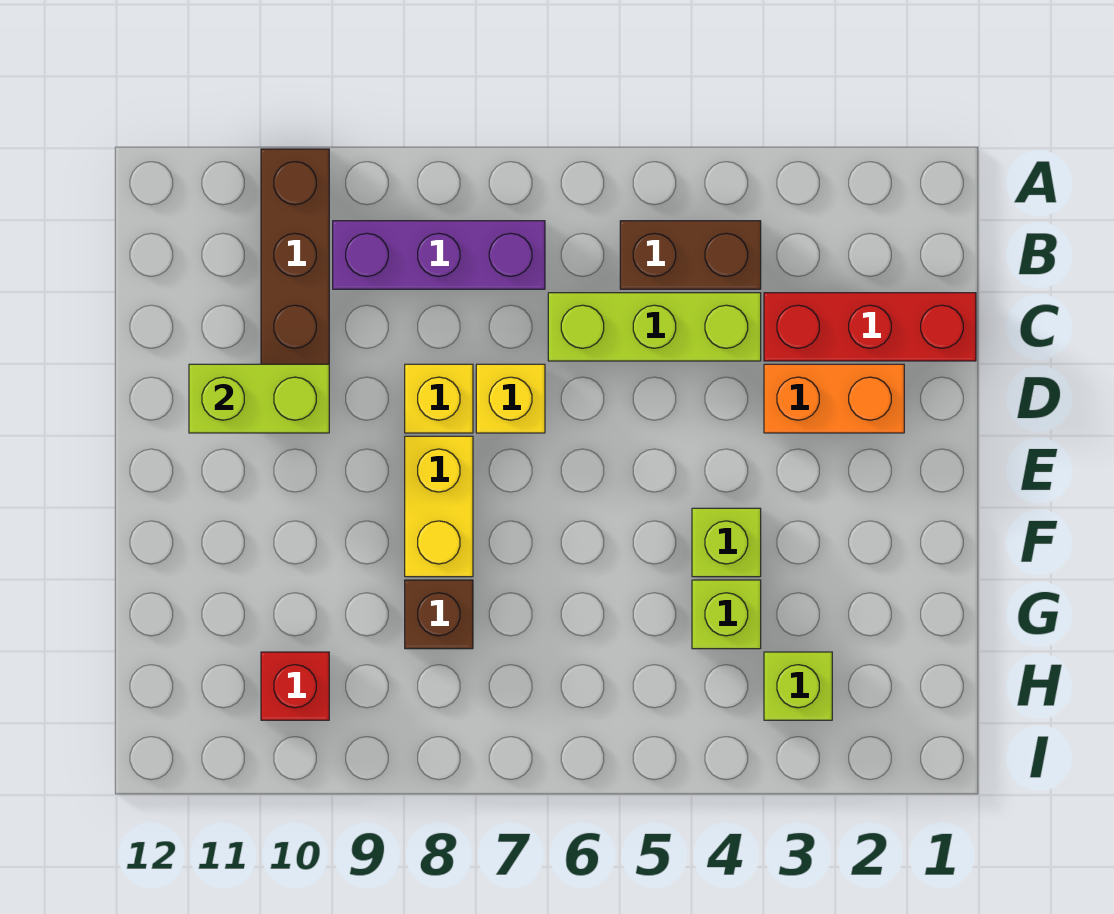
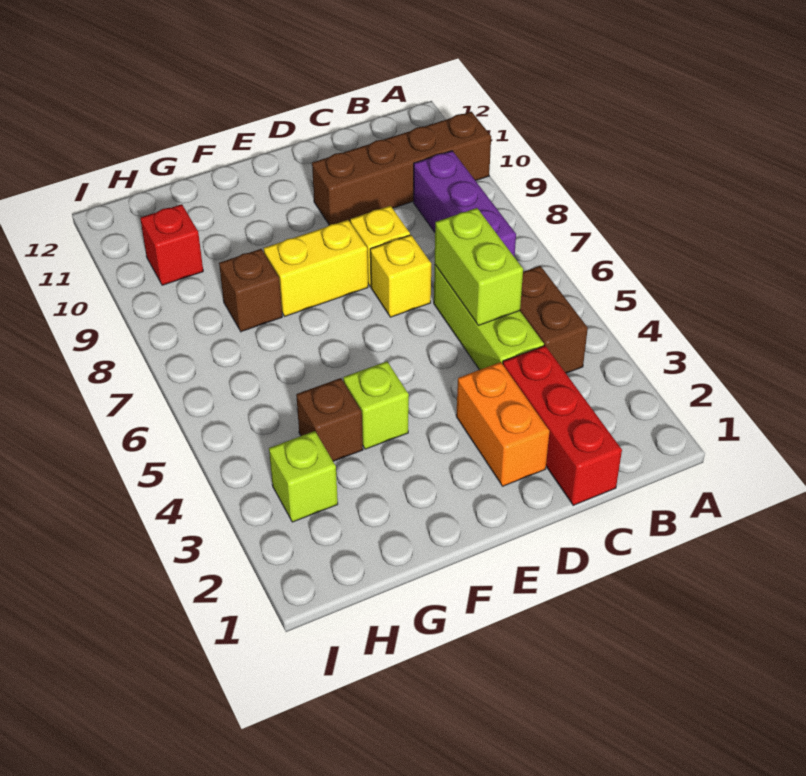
lime 1x2 brick [189,364,329,433] -> lime 1x2 brick moved to [435,208,523,326]
lime 1x1 brick [692,580,761,649] -> brown 1x1 brick [296,378,363,461]

